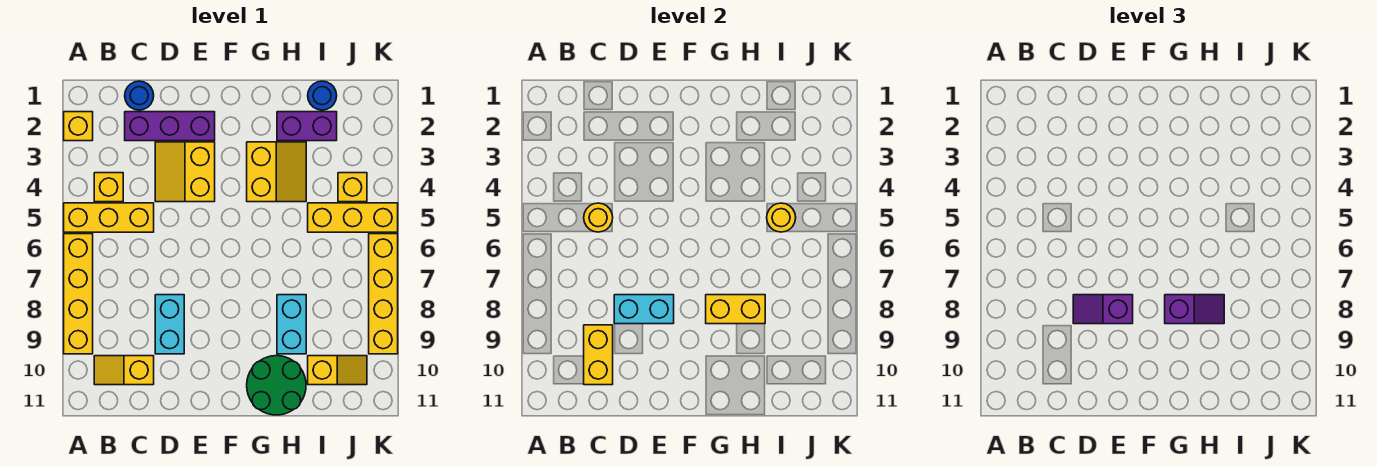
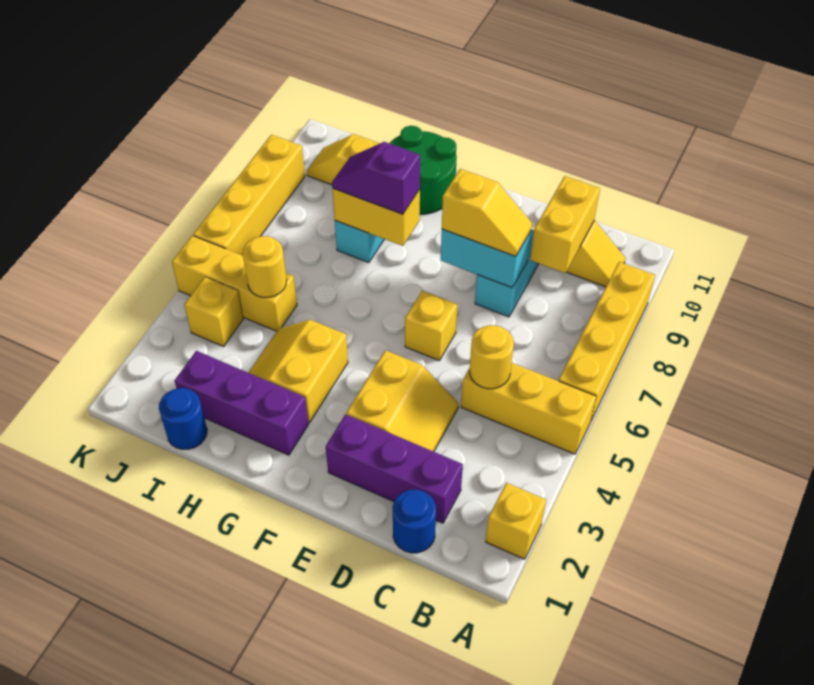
yellow 1x1 brick [94,173,123,202] -> yellow 1x1 brick moved to [405,291,457,361]
purple 1x2 slope [1073,295,1133,324] -> yellow 1x2 slope [442,169,532,257]
purple 1x2 brick [277,112,337,141] -> purple 1x3 brick [175,351,309,455]

